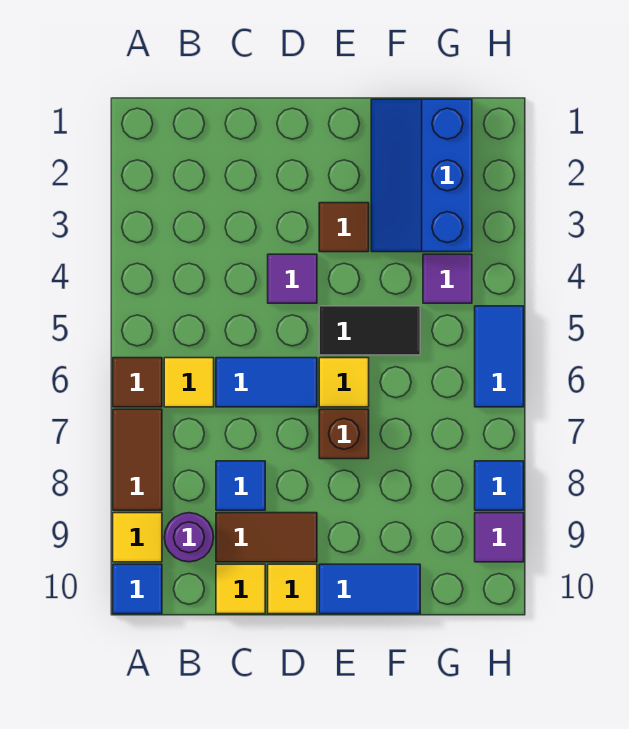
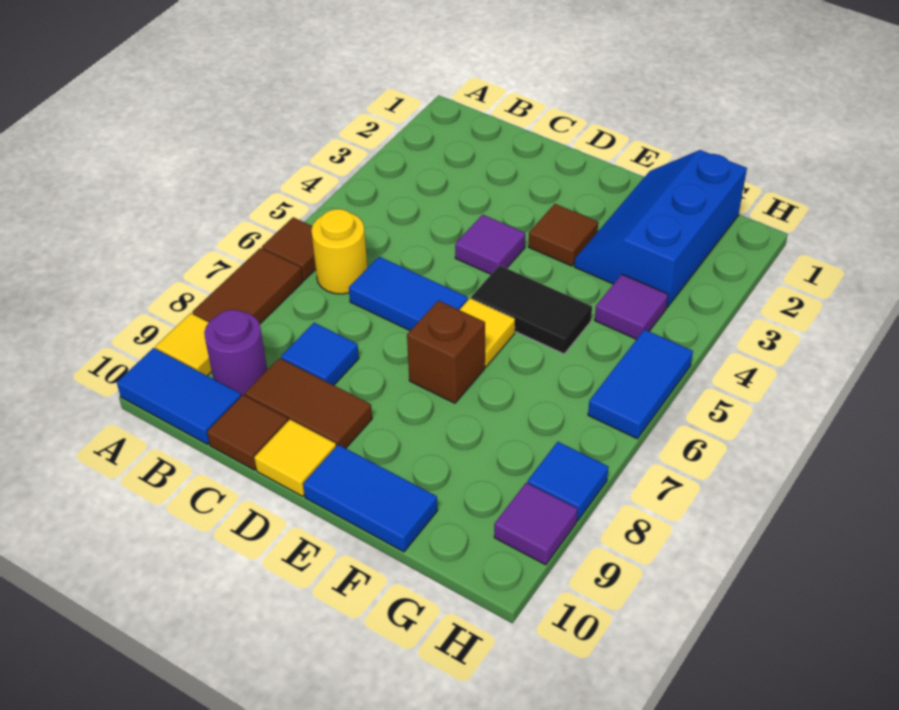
blue 1x1 tile [113,564,162,614] -> blue 1x2 tile [117,348,241,444]
yellow 1x1 tile [164,358,214,407] -> yellow 1x1 round brick [311,209,367,294]
yellow 1x1 tile [216,564,265,614] -> brown 1x1 tile [207,395,288,470]

